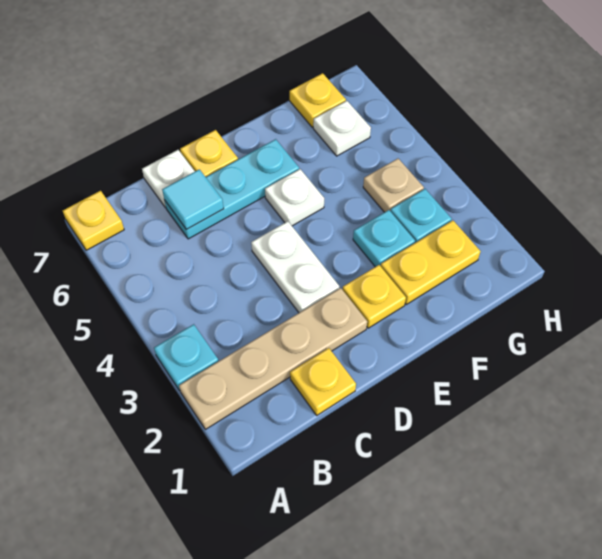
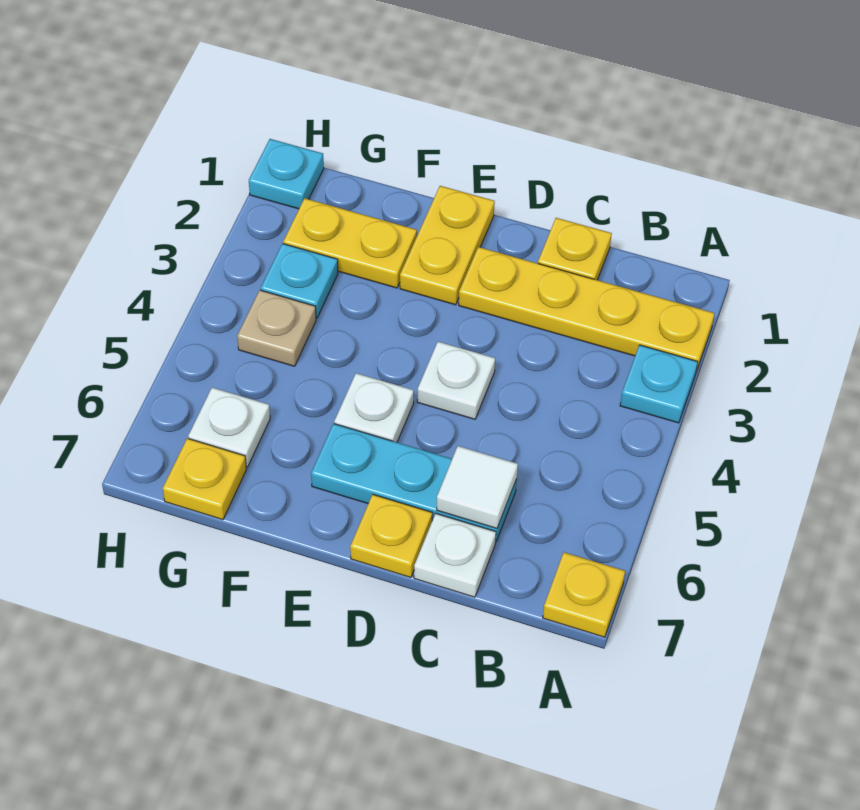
tan 1x4 plate [179,288,367,429] -> yellow 1x4 plate [459,247,714,372]
cyan 1x1 tile [162,169,224,230] -> white 1x1 tile [437,446,518,528]
white 1x2 plate [251,221,339,313] -> white 1x1 plate [417,342,495,419]
yellow 1x1 plate [342,265,406,328] -> yellow 1x2 plate [400,186,495,305]
cyan 1x1 plate [353,210,415,267] -> cyan 1x1 plate moved to [249,139,324,209]

